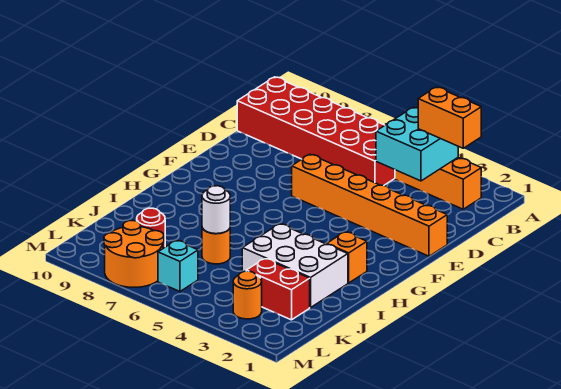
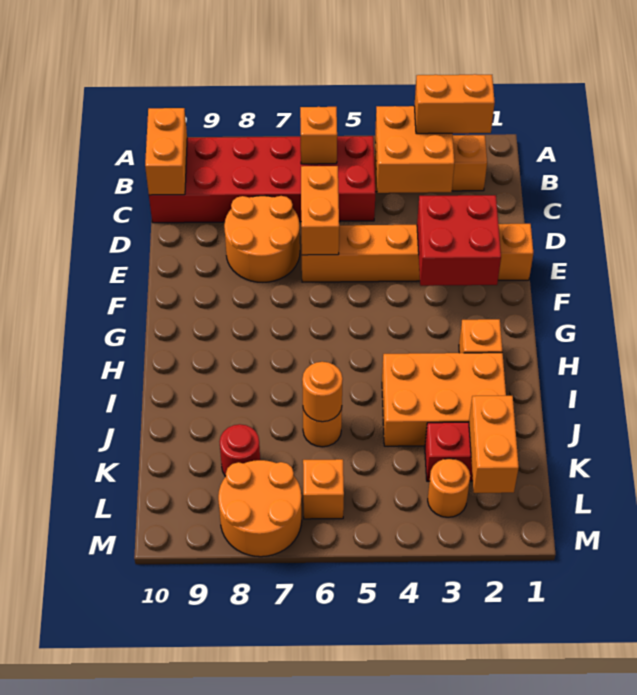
cyan 2x2 brick [376,107,458,181] -> orange 2x2 brick [375,106,454,193]
none -> orange 1x1 brick [300,107,337,164]
none -> orange 1x2 brick [145,108,187,195]
none -> orange 1x2 brick [301,166,339,255]
none -> orange 2x2 round brick [224,196,300,282]
none -> red 2x2 brick [417,195,501,286]
white 2x3 brick [242,224,348,308] -> orange 2x3 brick [382,353,506,446]
white 1x1 round brick [202,186,230,234] -> orange 1x1 round brick [302,362,343,422]
none -> orange 1x2 brick [469,396,519,493]
cyan 1x1 brick [158,240,198,292] -> orange 1x1 brick [303,459,344,519]

